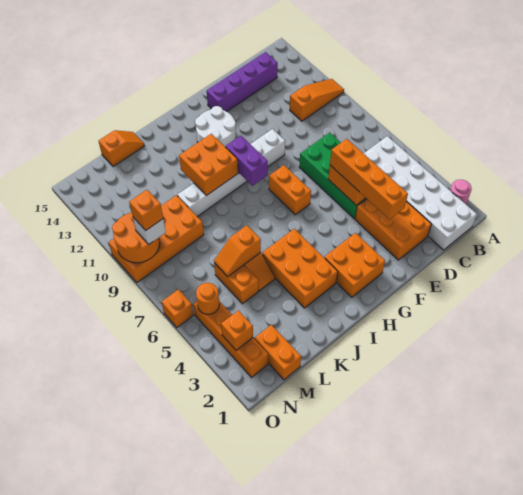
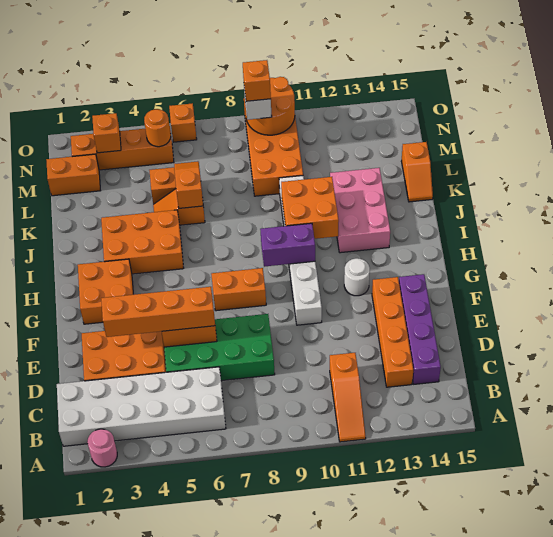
none -> orange 1x4 brick [372,277,413,387]
white 2x2 round brick [195,106,236,146] -> white 1x1 round brick [344,258,370,296]
none -> pink 2x3 brick [330,168,390,253]

